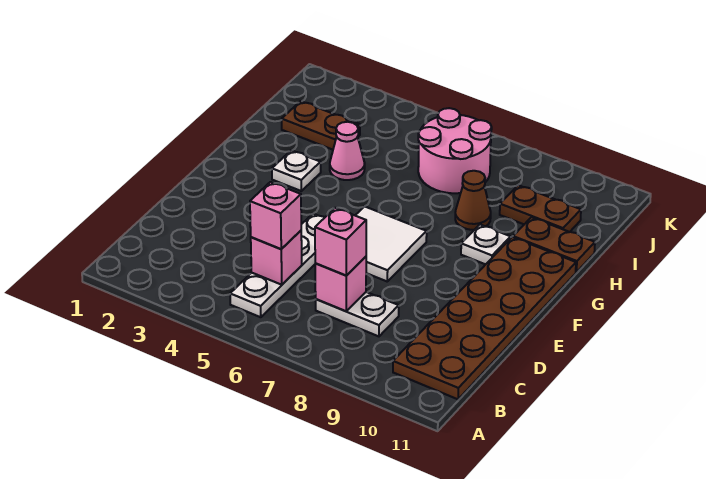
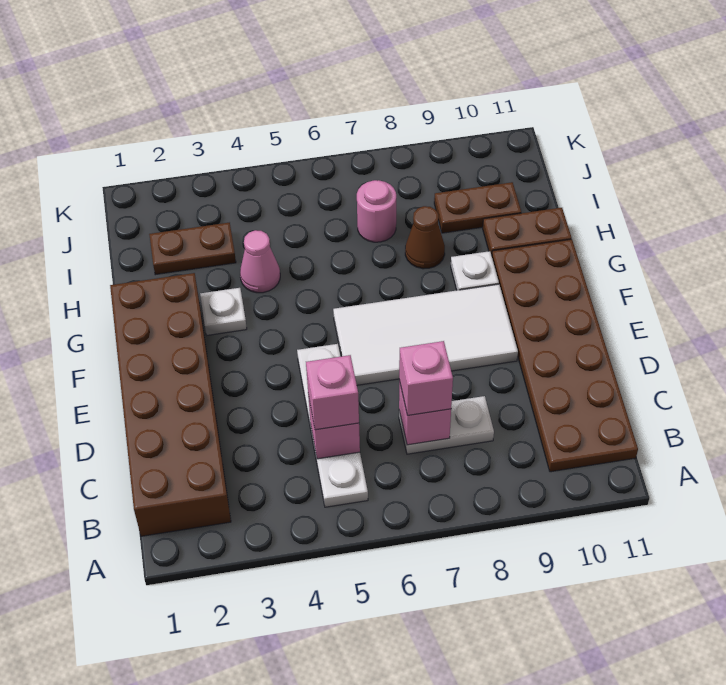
none -> brown 2x6 brick [110,273,231,536]
white 2x2 tile [355,206,427,281] -> white 2x4 tile [333,284,518,385]
pink 2x2 round brick [418,108,492,193] -> pink 1x1 round brick [357,180,396,242]

